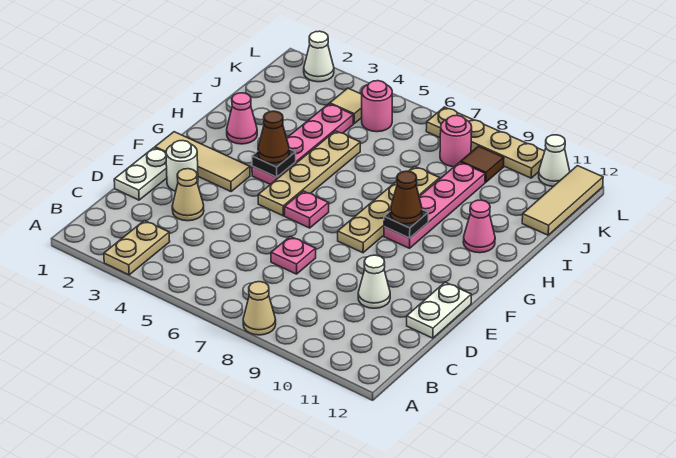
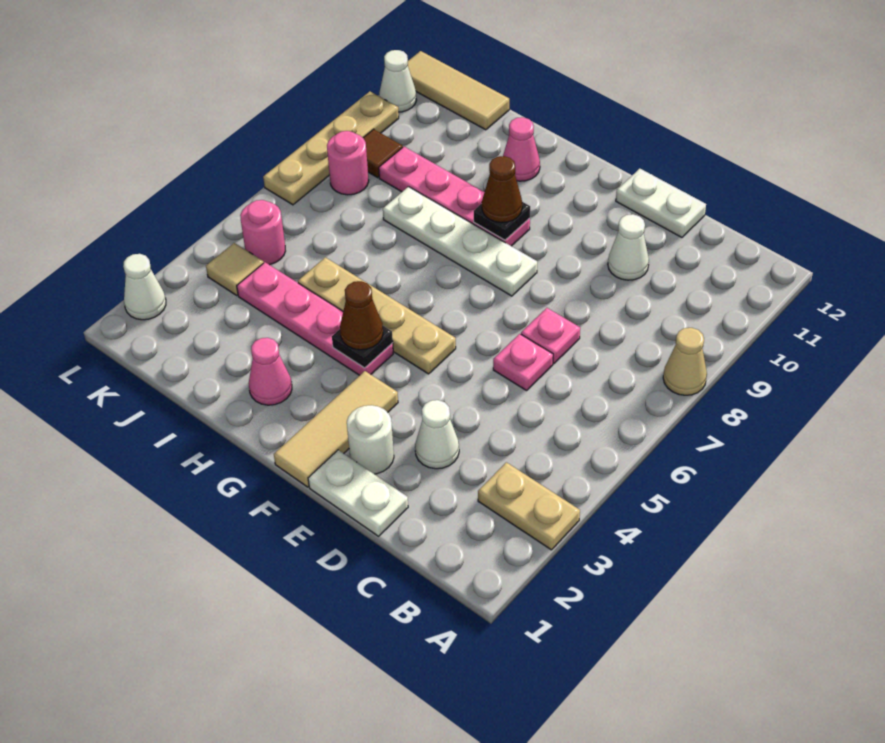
tan 1x1 cone [172,169,204,221] -> white 1x1 cone [415,400,459,469]
pink 1x1 plate [285,191,329,228] -> pink 1x1 plate moved to [493,334,553,391]
tan 1x4 plate [338,166,440,253] -> white 1x4 plate [383,187,537,296]

